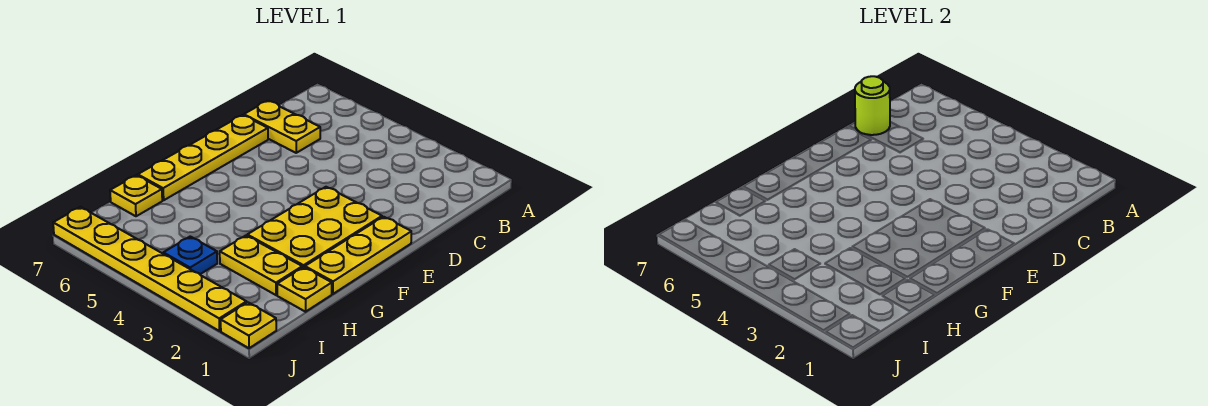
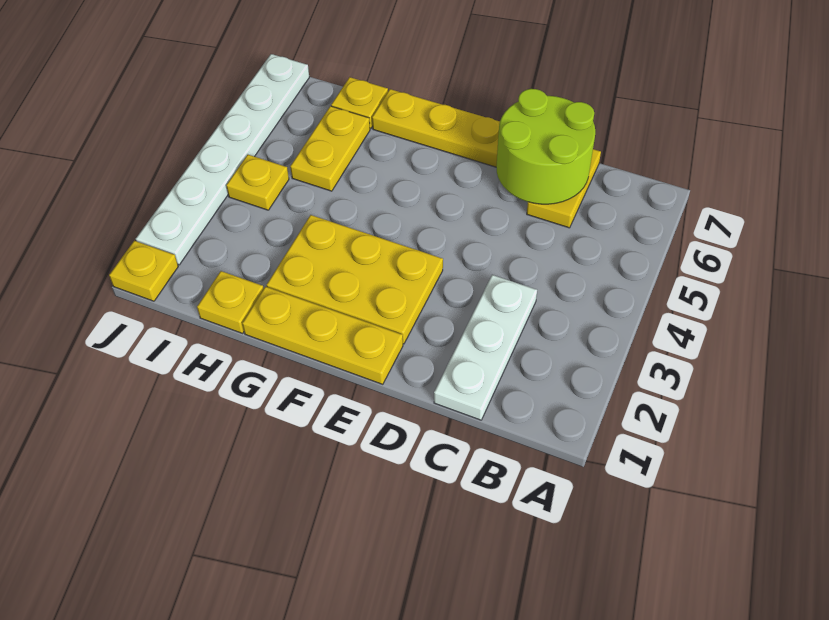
none -> white 1x3 plate [434,275,537,420]
lime 1x1 round brick [855,76,890,135] -> lime 2x2 round brick [496,89,595,204]
yellow 1x2 plate [220,236,302,295] -> yellow 1x2 plate moved to [290,106,370,191]
blue 1x1 plate [163,237,217,274] -> yellow 1x1 plate [226,155,289,210]
yellow 1x6 plate [53,207,247,331] -> white 1x6 plate [136,54,309,265]

